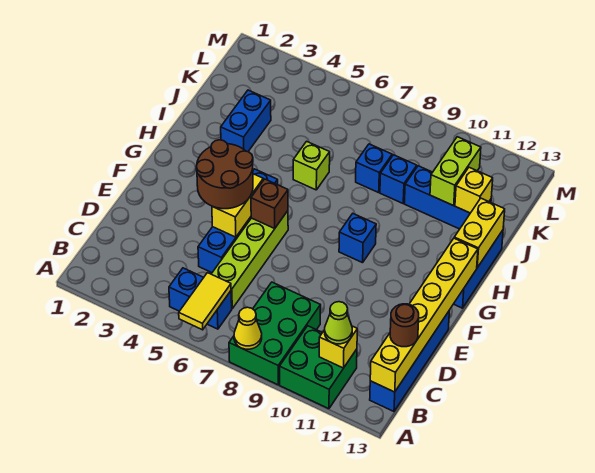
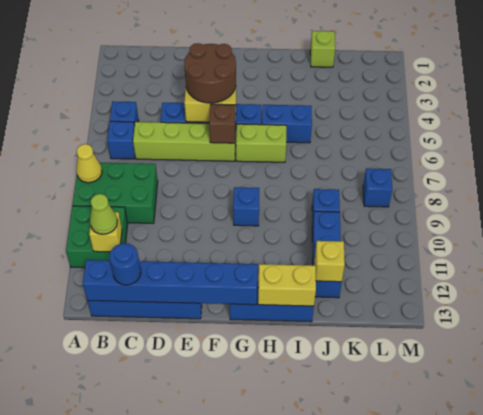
yellow 1x2 tile [179,273,231,330] -> none
yellow 1x6 brick [370,238,478,392] -> blue 1x6 brick [83,260,258,305]
brown 1x1 round brick [390,304,419,347] -> blue 1x1 round brick [109,243,141,285]
blue 1x2 brick [221,90,271,152] -> blue 1x2 brick moved to [262,105,312,143]
lime 1x1 brick [293,141,330,190] -> lime 1x1 brick moved to [310,31,335,67]
blue 1x1 brick [356,144,392,193] -> blue 1x1 brick moved to [363,168,392,207]
lime 1x2 brick [430,137,481,206] -> lime 1x2 brick moved to [236,124,286,162]

